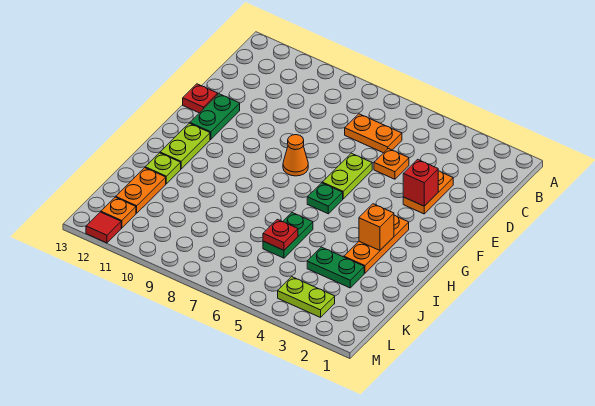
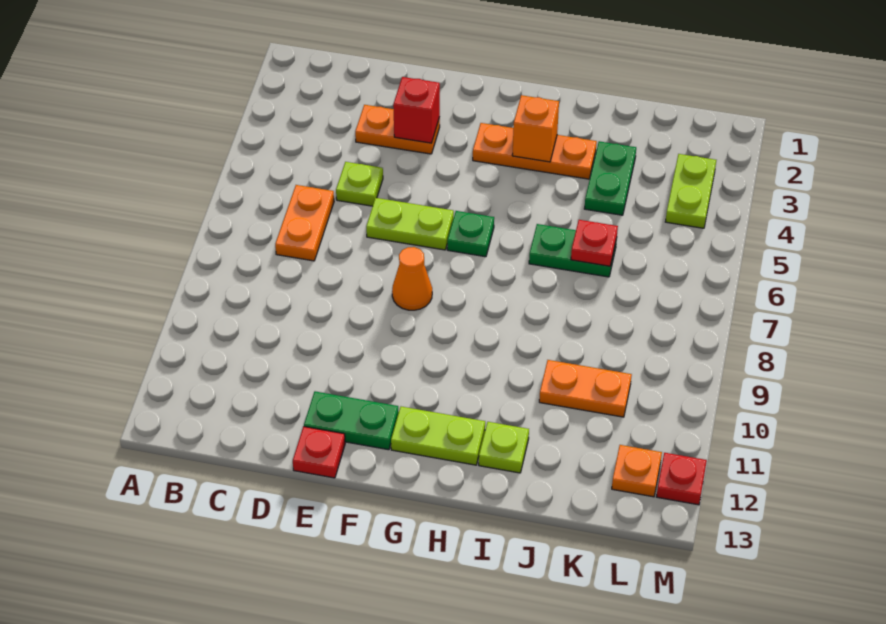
orange 1x1 plate [374,149,409,179] -> lime 1x1 plate [336,162,383,206]
orange 1x2 plate [116,168,166,213] -> orange 1x2 plate moved to [539,360,632,417]
red 1x1 tile [86,212,121,243] -> red 1x1 plate [656,453,707,505]

